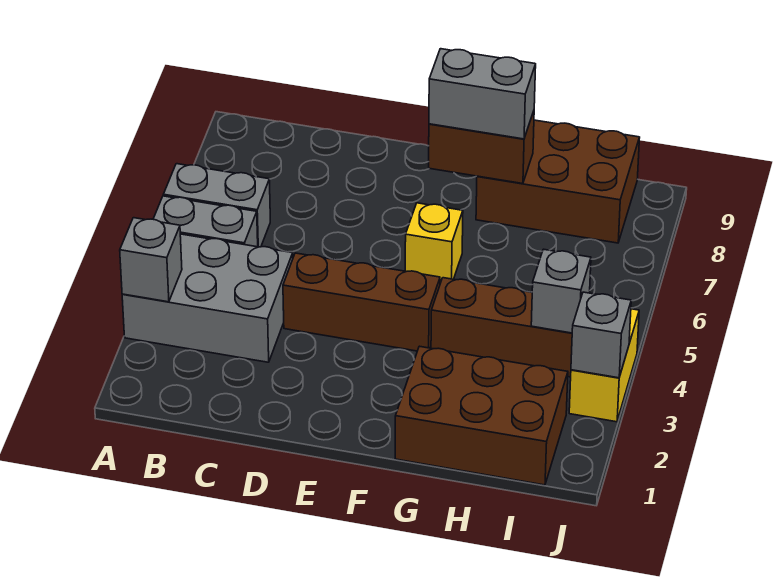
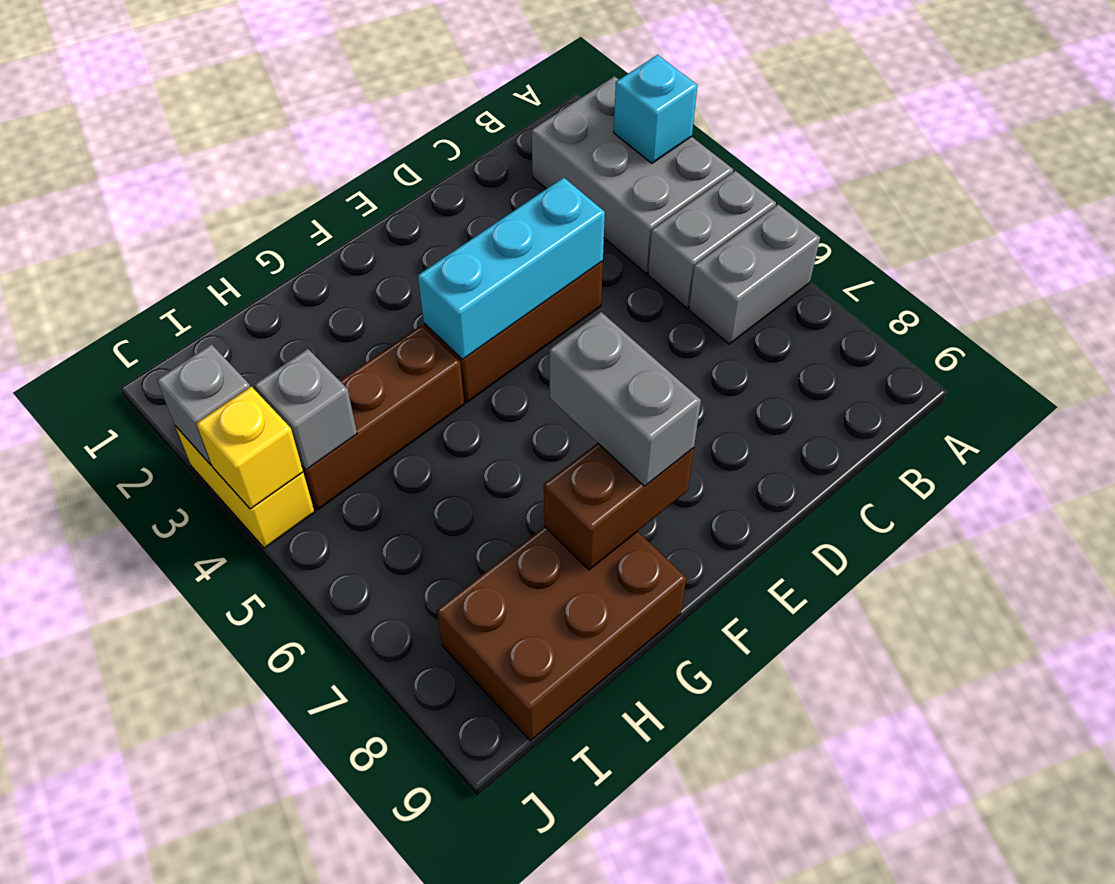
grey 2x3 brick [122,234,293,362] -> grey 2x3 brick turned to [532,76,733,273]
grey 1x1 brick [120,218,182,302] -> cyan 1x1 brick [614,55,697,163]
none -> cyan 1x3 brick [418,178,605,359]
yellow 1x1 brick [405,203,463,283] -> yellow 1x1 brick moved to [196,387,303,509]
grey 1x2 brick [429,49,536,139] -> grey 1x2 brick turned to [550,312,701,486]
brown 2x3 brick [395,346,568,485] -> none

